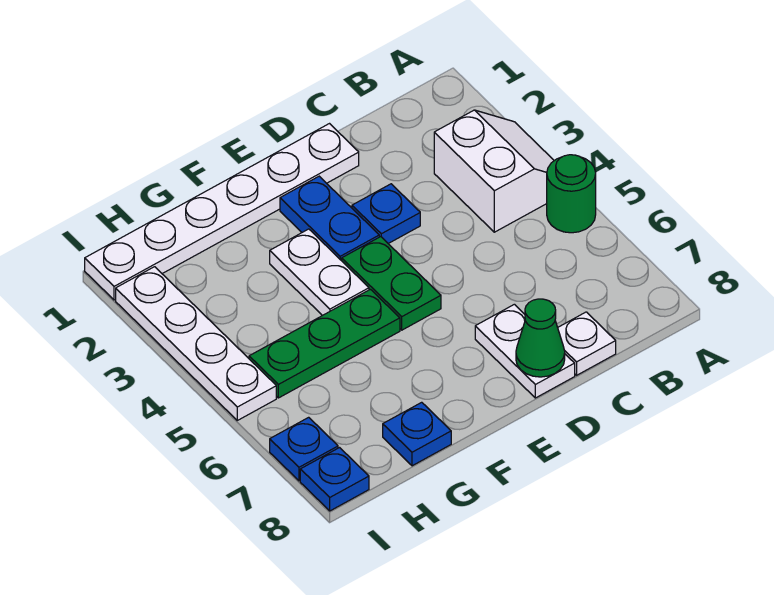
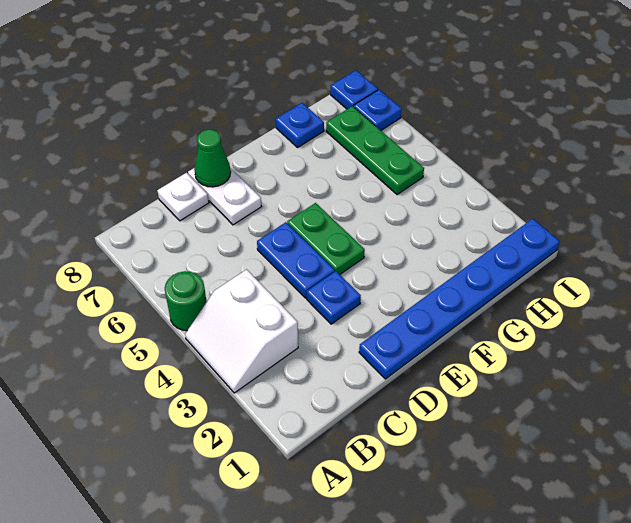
white 1x6 plate [85,124,359,300] -> blue 1x6 plate [359,219,560,379]
blue 1x2 plate [280,176,379,261] -> blue 1x2 plate moved to [257,222,335,298]
white 1x2 plate [270,229,369,316] -> none
green 1x3 plate [249,289,400,398] -> green 1x3 plate turned to [326,106,424,195]
white 1x4 plate [116,267,276,420] -> none

